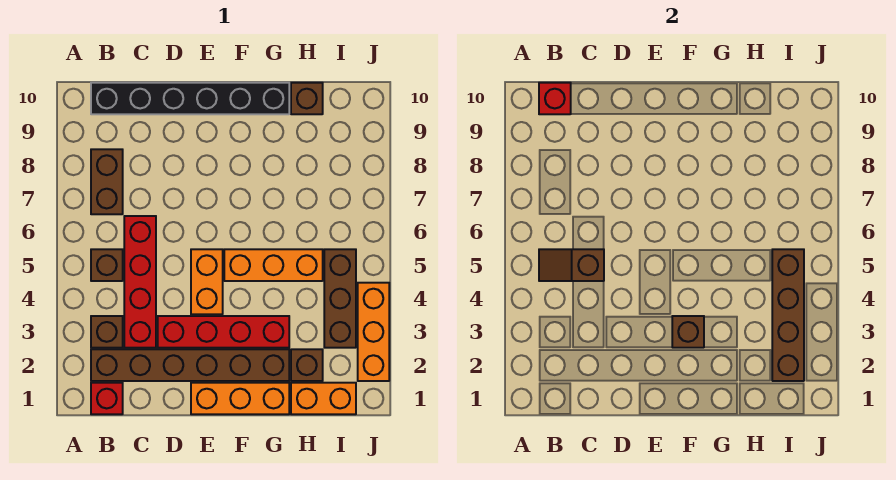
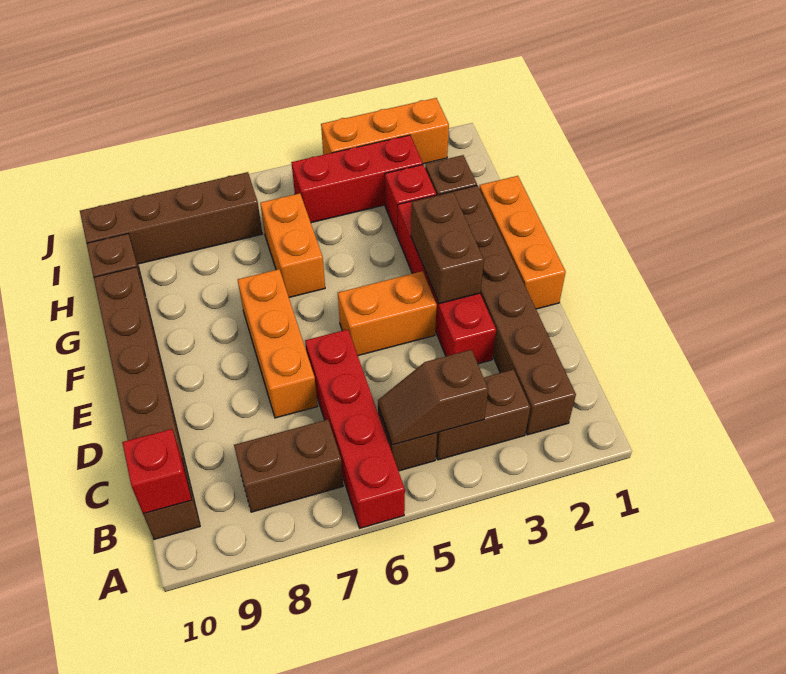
red 1x1 brick [91,383,123,414] -> red 1x1 brick moved to [385,165,436,236]
brown 1x1 brick [91,316,123,348] -> brown 1x2 brick [436,369,530,460]
brown 1x2 slope [539,249,604,281] -> brown 1x2 slope turned to [378,350,488,445]
black 1x6 brick [91,83,289,114] -> brown 1x6 brick [94,267,200,539]
red 1x4 brick [124,216,156,348] -> red 1x4 brick turned to [305,329,405,528]
brown 1x1 brick [672,316,704,348] -> brown 1x2 brick [411,192,484,304]
orange 1x3 brick [224,249,323,281] -> orange 1x3 brick moved to [238,269,318,418]
orange 1x2 brick [291,383,356,414] -> orange 1x2 brick moved to [260,193,325,297]
brown 1x4 brick [772,249,804,381] -> brown 1x4 brick moved to [80,172,262,264]
brown 1x3 brick [324,249,356,348] -> red 1x3 brick [291,135,423,223]

